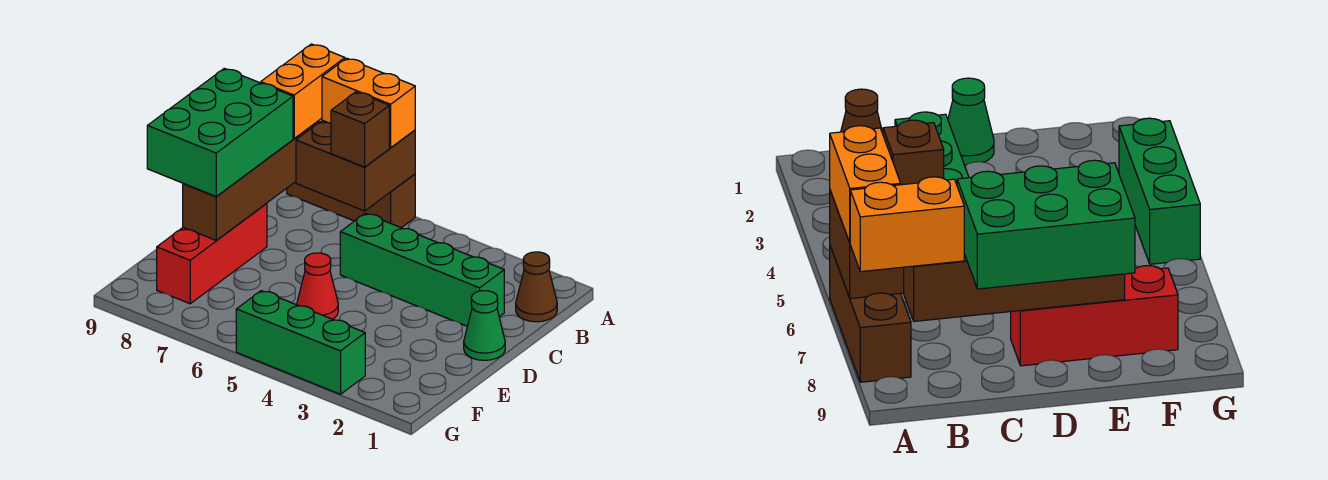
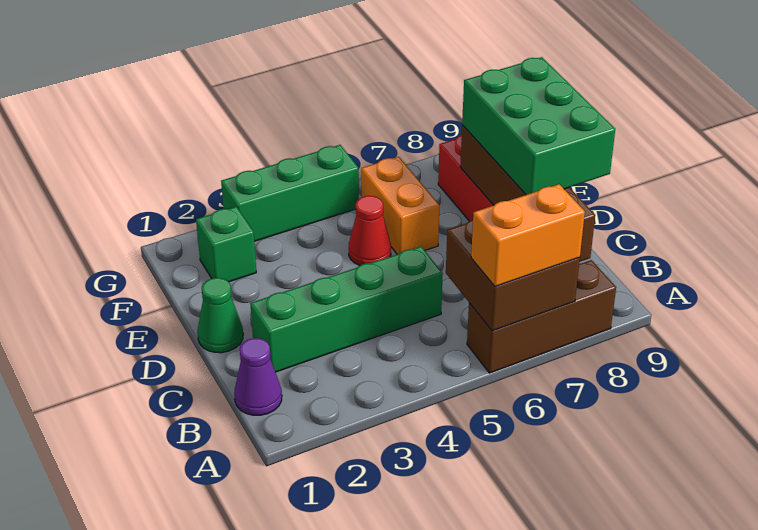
orange 1x2 brick [261,44,345,139] -> orange 1x2 brick moved to [361,157,439,254]
brown 1x1 cone [516,252,557,322] -> purple 1x1 cone [234,338,282,415]
brown 1x1 brick [331,92,389,167] -> none
none -> green 1x1 brick [196,207,256,282]

